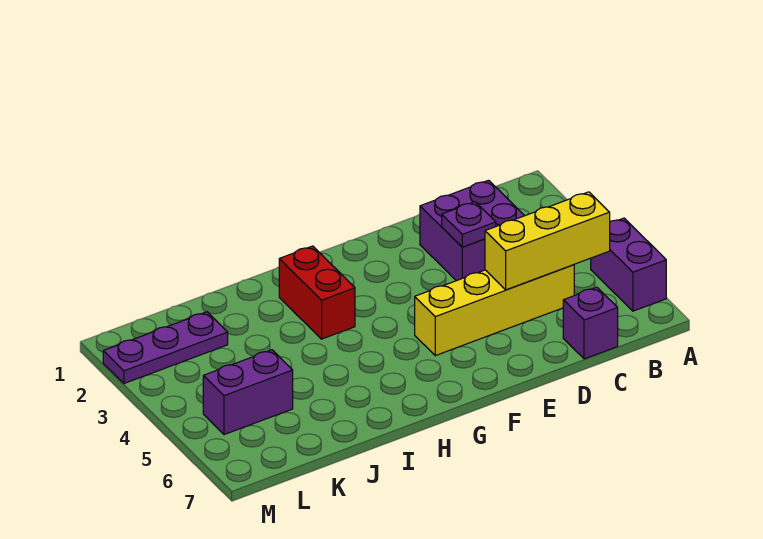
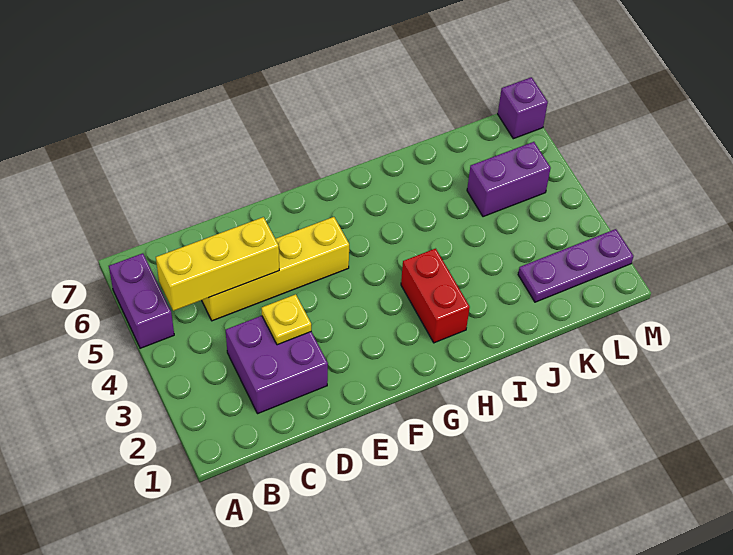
purple 1x1 brick [563,287,618,359] -> purple 1x1 brick moved to [498,77,548,139]
purple 1x1 plate [442,202,496,247] -> yellow 1x1 plate [261,294,311,345]

